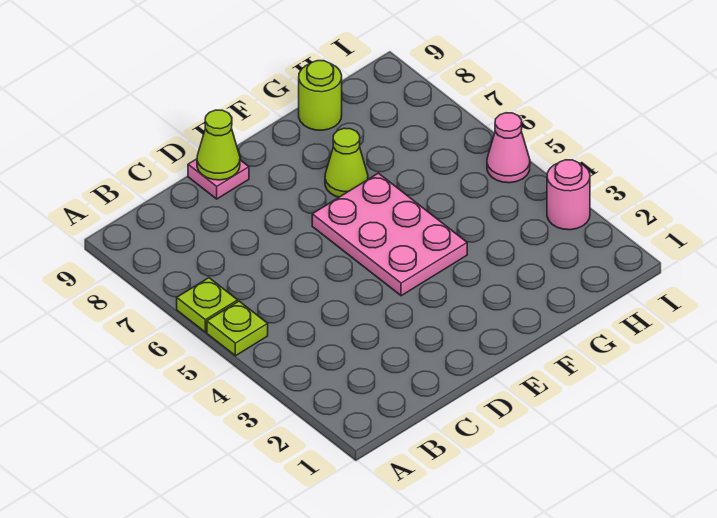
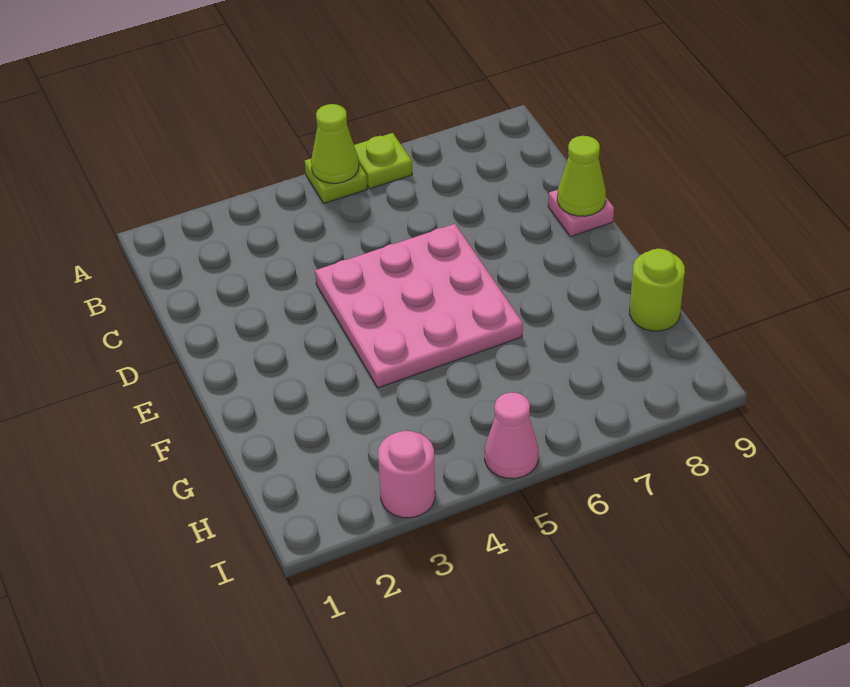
pink 2x3 plate [312,173,467,296] -> pink 3x3 plate [315,224,523,388]
lime 1x1 cone [325,128,368,197] -> lime 1x1 cone moved to [311,104,359,183]

